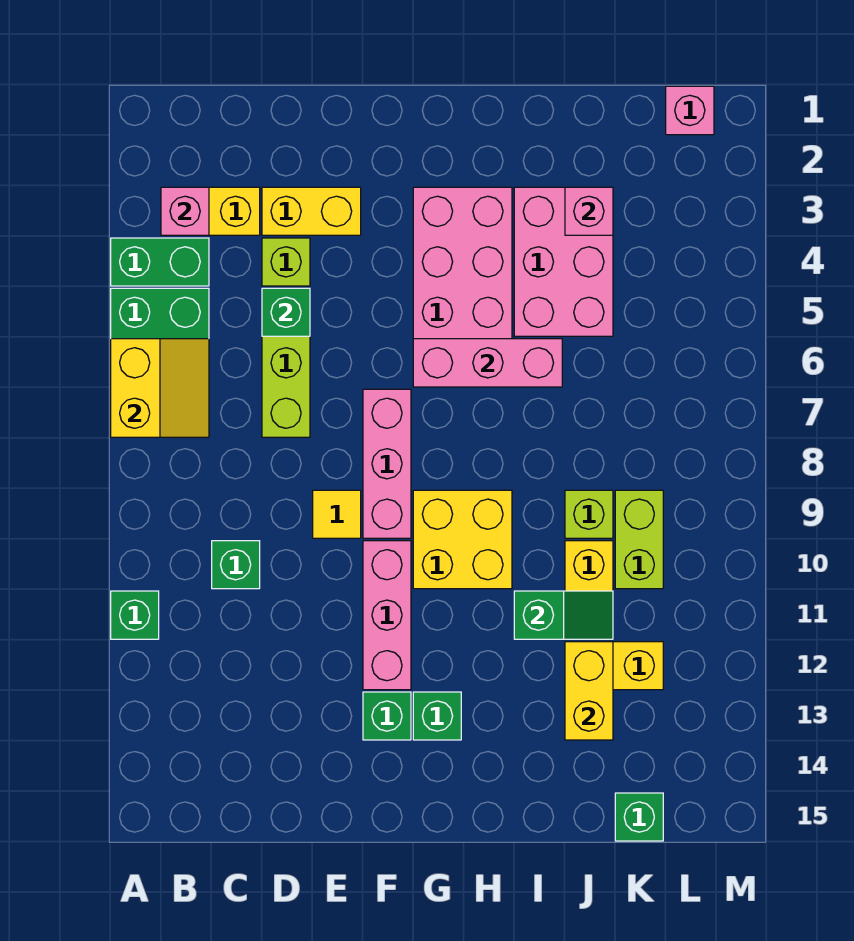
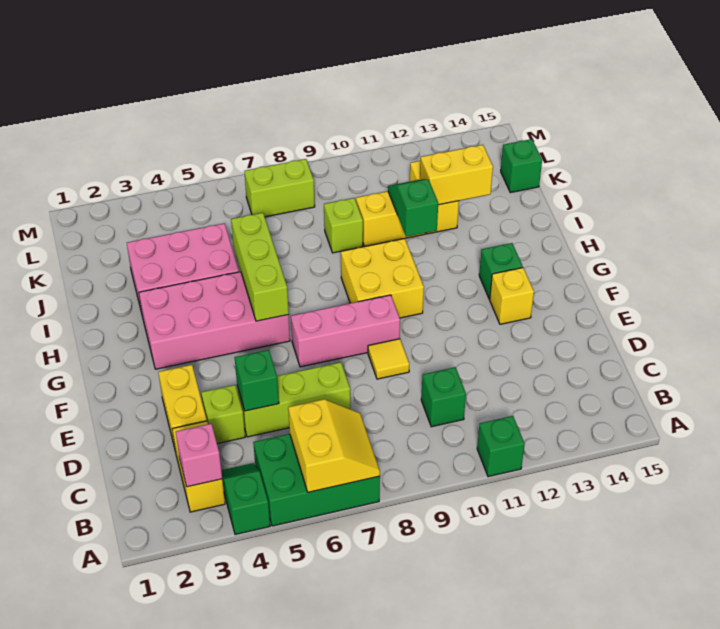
green 1x2 brick [111,238,209,286] -> green 1x2 slope [221,463,270,535]
yellow 2x2 slope [111,339,209,437] -> yellow 2x2 slope turned to [288,399,380,492]
pink 1x3 brick [363,541,411,690] -> none
green 1x1 brick [363,692,411,740] -> yellow 1x1 brick [490,268,534,324]
pink 1x3 brick [413,339,562,387] -> lime 1x3 brick [231,213,289,321]
pink 1x1 brick [565,187,613,235] -> none
lime 1x2 brick [615,490,663,589] -> lime 1x2 brick moved to [244,159,315,217]
pink 1x1 brick [666,86,714,135] -> none

